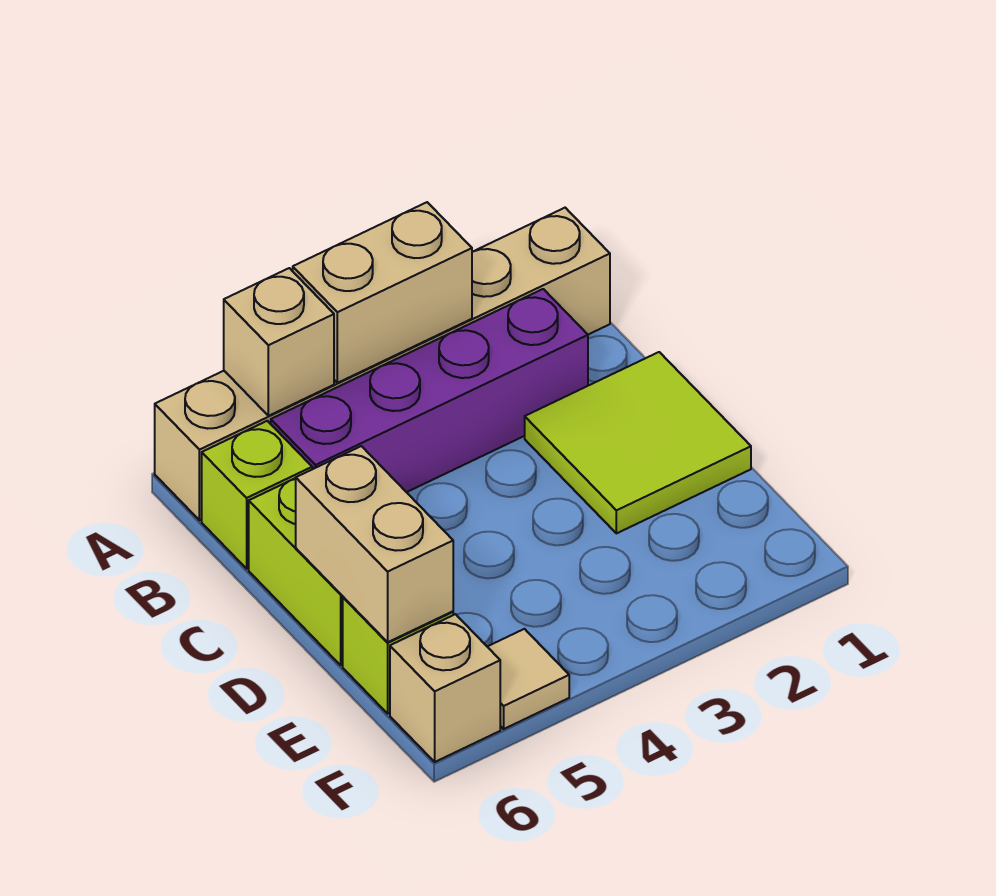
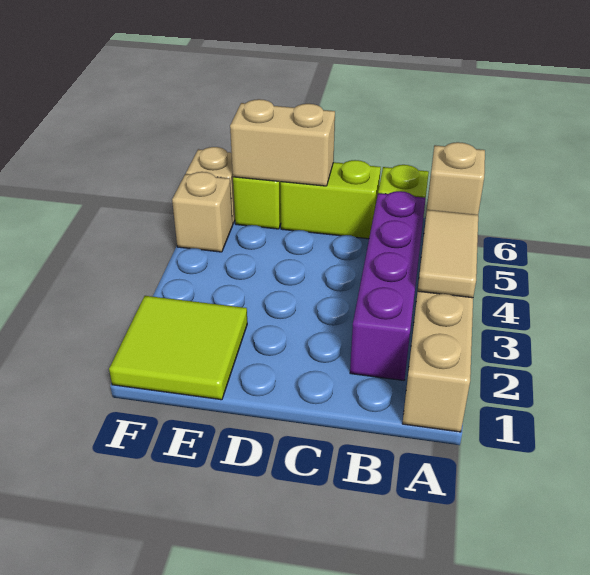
tan 1x2 brick [293,202,472,383] -> tan 1x2 tile [418,210,478,298]
lime 2x2 tile [525,352,751,533] -> lime 2x2 tile moved to [109,296,247,400]
tan 1x1 tile [487,629,569,729] -> tan 1x1 brick [172,172,233,252]

